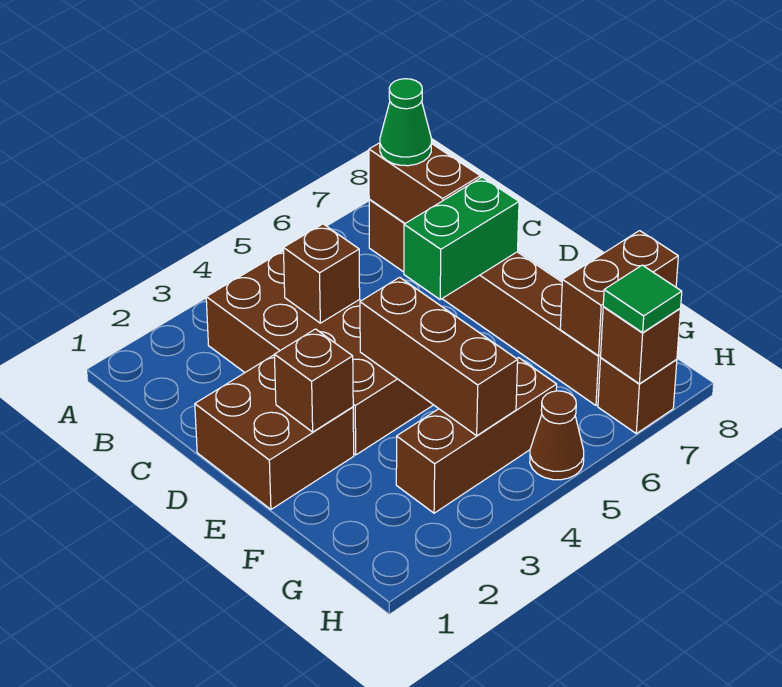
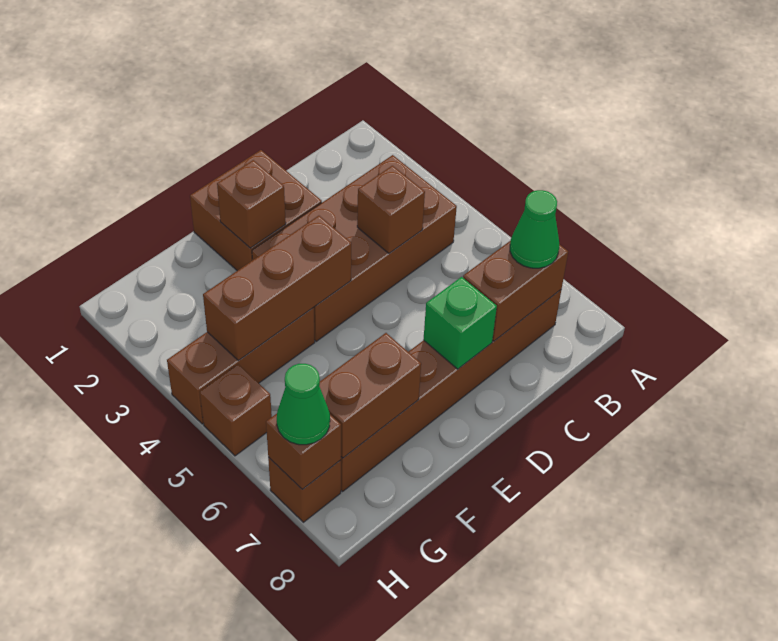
green 1x2 brick [404,177,519,299] -> green 1x1 brick [423,277,497,369]
brown 1x3 brick [396,358,557,513] -> brown 1x3 brick turned to [167,307,315,424]
brown 1x2 brick [560,231,678,356] -> brown 1x2 brick turned to [319,333,421,458]
brown 1x1 cone [530,391,584,480] -> brown 1x1 brick [200,364,272,456]
green 1x1 tile [603,265,682,333] -> green 1x1 cone [277,364,330,445]

